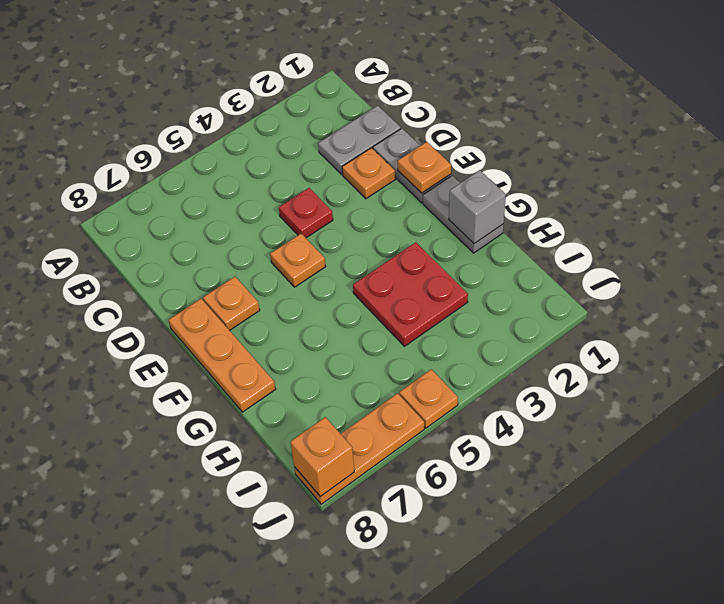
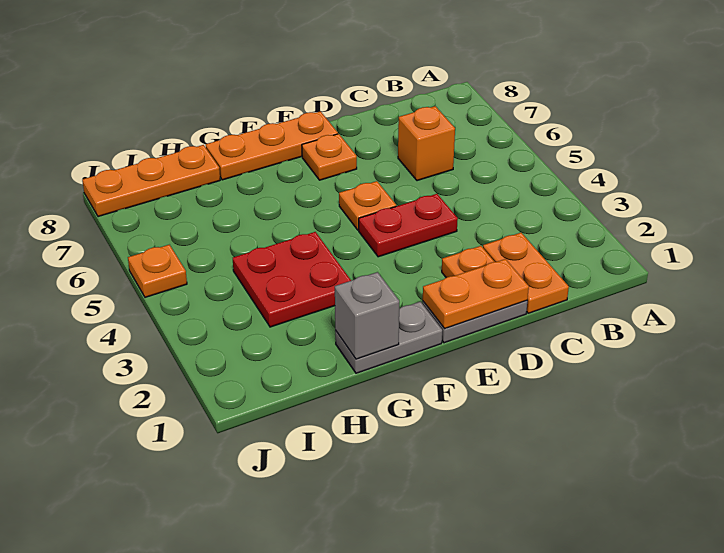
grey 1x2 plate [318,106,401,174] -> orange 1x2 plate [483,233,569,313]
red 1x1 plate [279,188,333,238] -> red 1x2 plate [359,194,458,257]
orange 1x1 plate [397,142,451,193] -> orange 1x2 plate [423,259,529,329]
orange 1x3 plate [294,393,424,504] -> orange 1x3 plate turned to [82,145,220,217]
orange 1x1 brick [290,417,354,497] -> orange 1x1 brick moved to [398,106,455,181]

